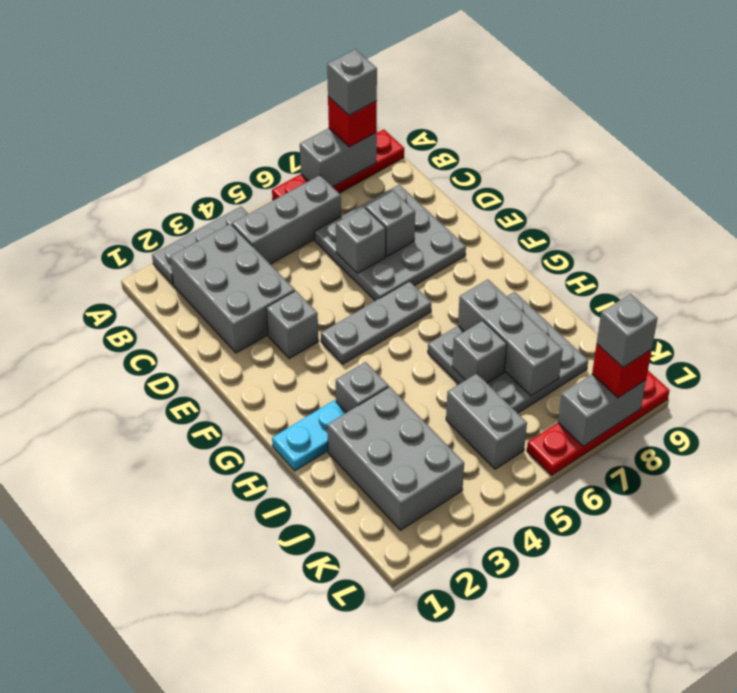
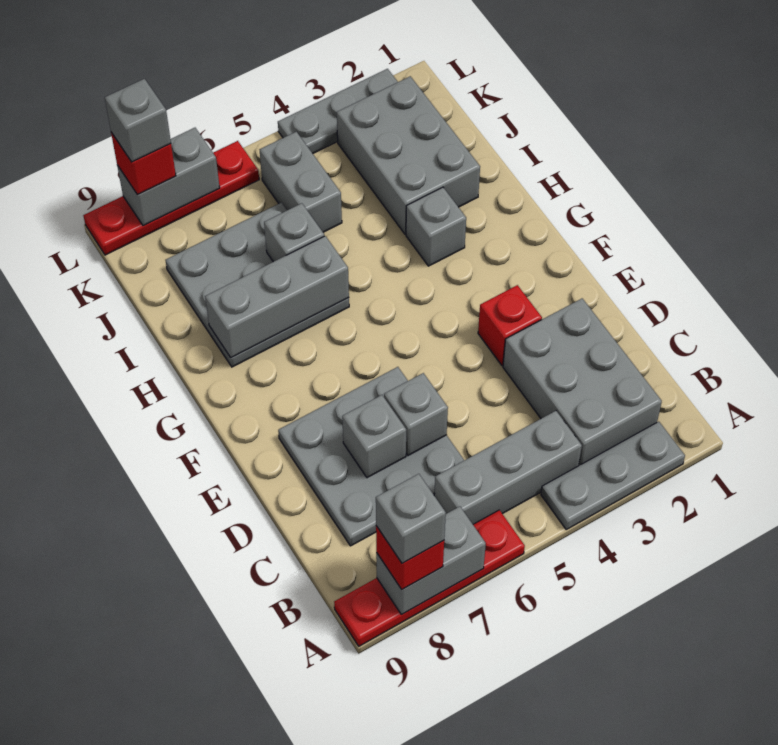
grey 1x1 brick [266,291,319,359] -> red 1x1 brick [478,285,542,365]
grey 1x3 plate [321,281,432,364] -> grey 1x3 plate moved to [278,69,398,154]
cyan 1x2 plate [272,400,346,471] -> none
grey 1x3 brick [458,279,563,396] -> grey 1x3 brick turned to [205,236,349,358]

